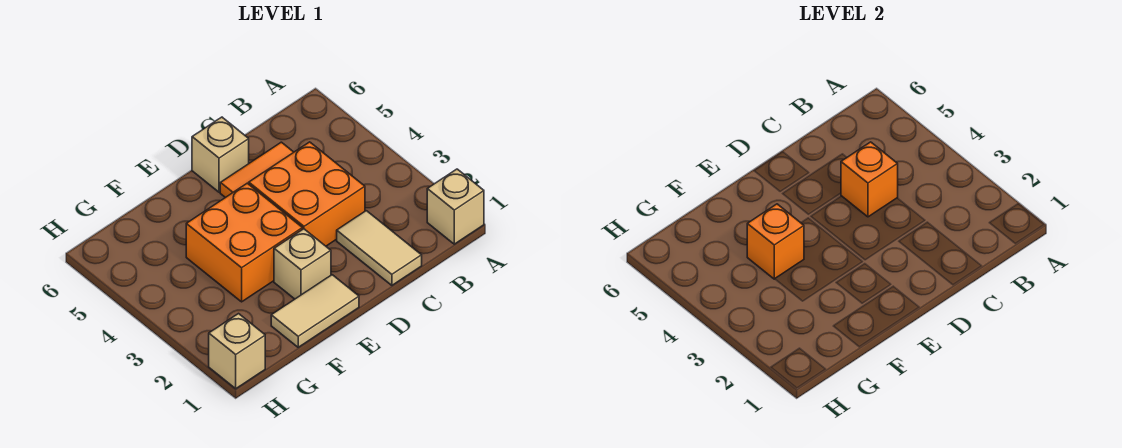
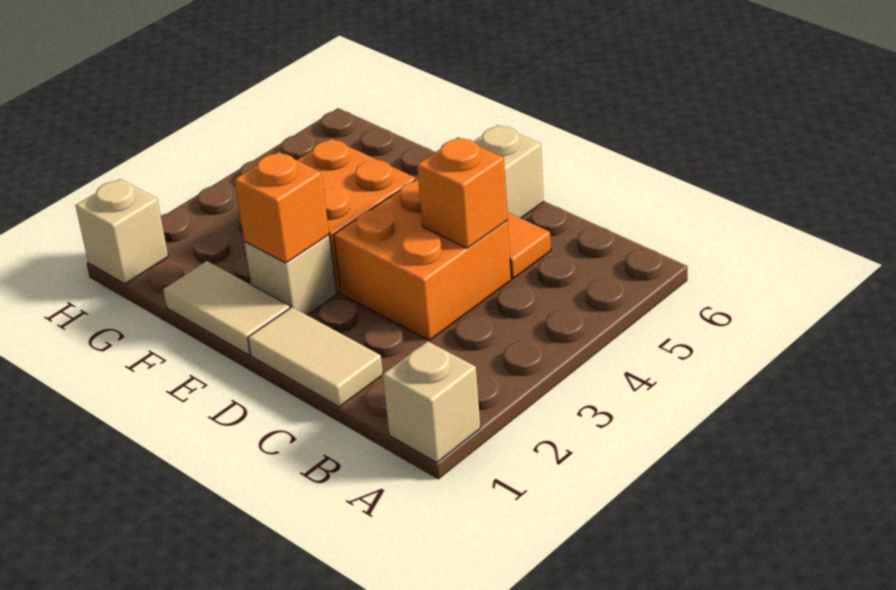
tan 1x2 tile [337,211,422,285] -> tan 1x2 tile turned to [248,307,383,407]
orange 1x1 brick [747,204,804,279] -> orange 1x1 brick moved to [234,152,329,263]

